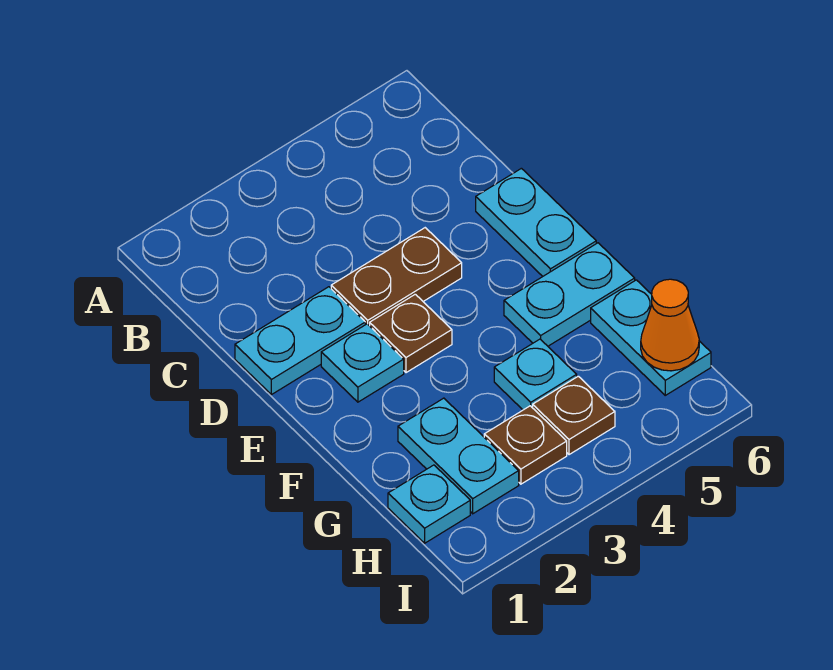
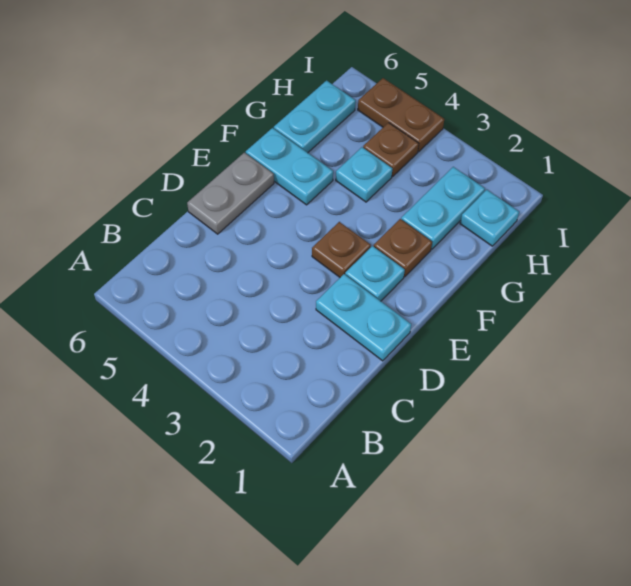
brown 1x2 plate [331,228,462,326] -> brown 1x2 plate moved to [358,78,444,152]
cyan 1x2 plate [476,168,596,276] -> grey 1x2 plate [187,153,274,234]
brown 1x1 plate [484,406,567,484] -> brown 1x1 plate moved to [374,219,432,277]
orange 1x1 cone [641,279,699,371] -> none

